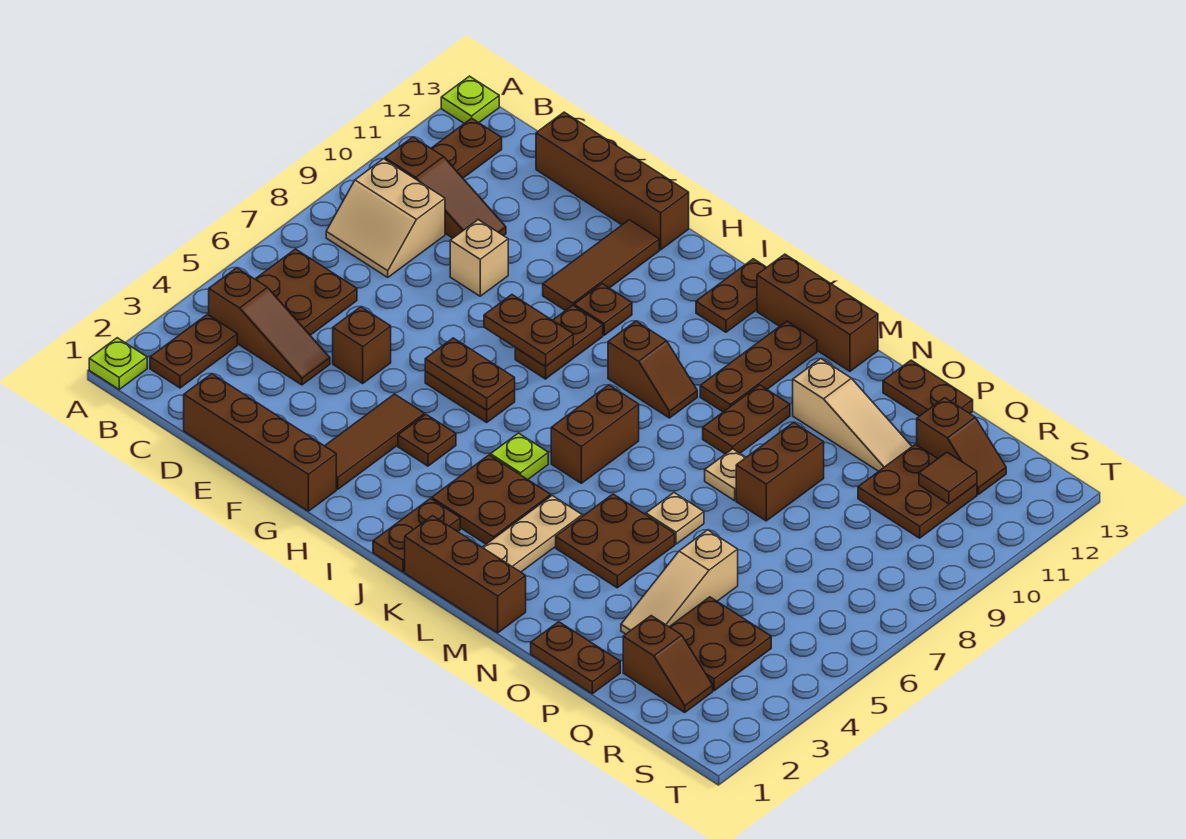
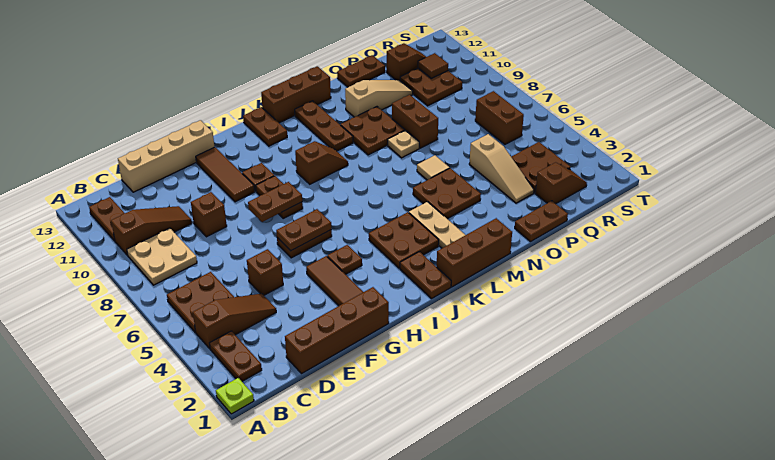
lime 1x1 plate [441,76,499,123] -> none
tan 2x2 slope [326,159,445,277] -> tan 2x2 plate [127,228,197,285]
brown 1x4 brick [536,112,689,250] -> tan 1x4 brick [118,120,214,192]
tan 1x1 brick [450,220,508,296] -> brown 1x1 brick [191,192,227,237]
lime 1x1 plate [490,433,548,479] -> none
brown 1x2 brick [551,385,639,483] -> brown 1x2 brick moved to [475,91,524,144]
brown 1x2 plate [703,385,790,454] -> brown 2x2 plate [341,107,405,155]
tan 1x1 plate [646,493,704,544] -> tan 1x1 tile [417,155,450,180]

